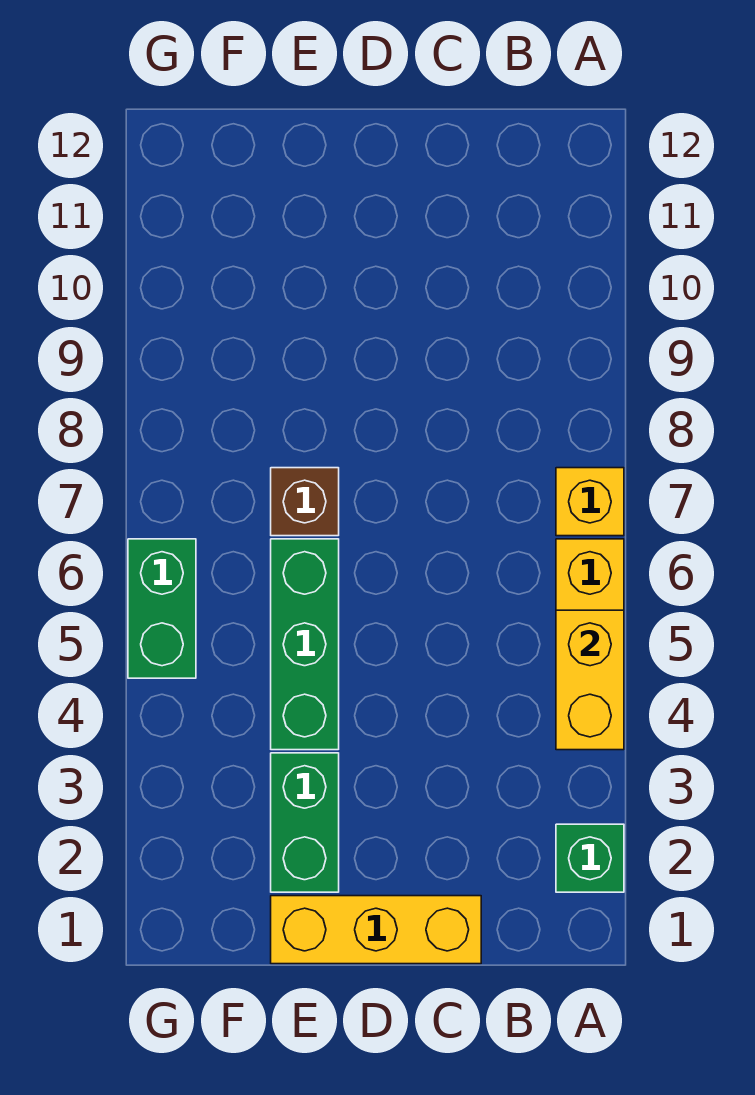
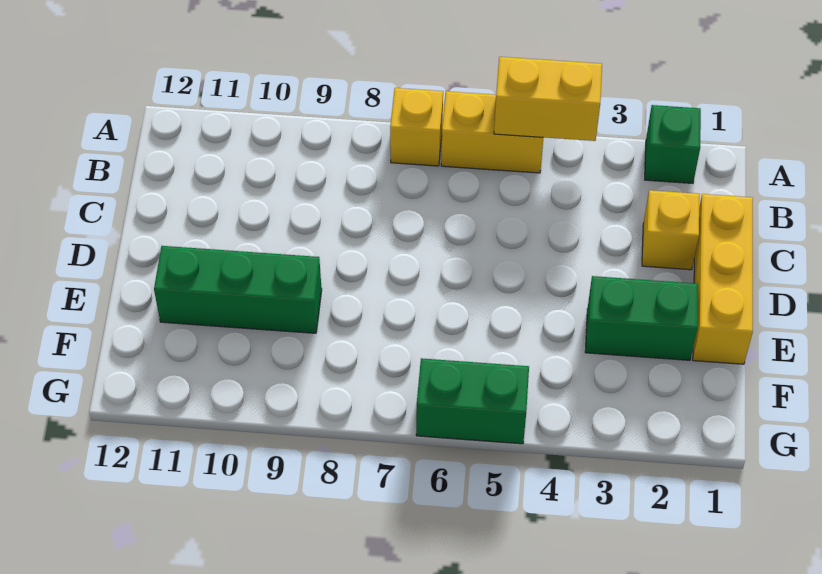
none -> yellow 1x1 brick [642,190,700,270]
green 1x3 brick [271,539,339,750] -> green 1x3 brick moved to [154,246,322,333]
brown 1x1 brick [271,468,339,536] -> none

